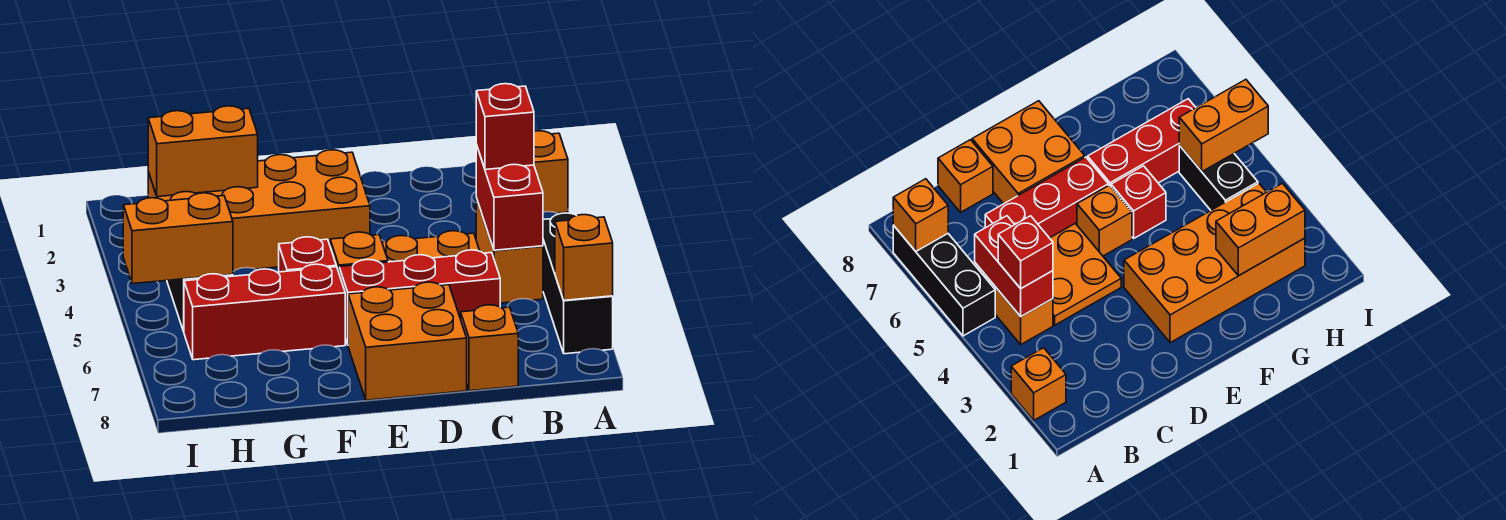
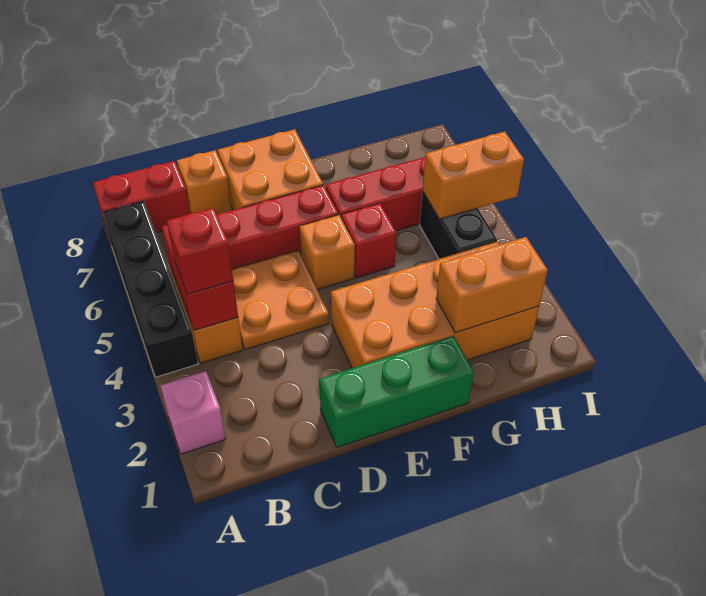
orange 1x1 brick [534,131,568,213] -> pink 1x1 brick [160,371,226,454]
black 1x3 brick [543,213,613,354] -> black 1x4 brick [103,201,198,377]
orange 1x1 brick [555,215,613,300] -> none
none -> red 1x2 brick [93,161,190,239]
none -> green 1x3 brick [319,336,474,448]

